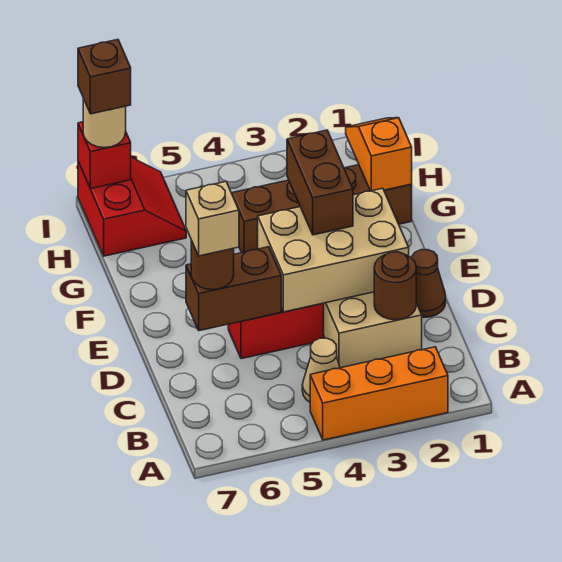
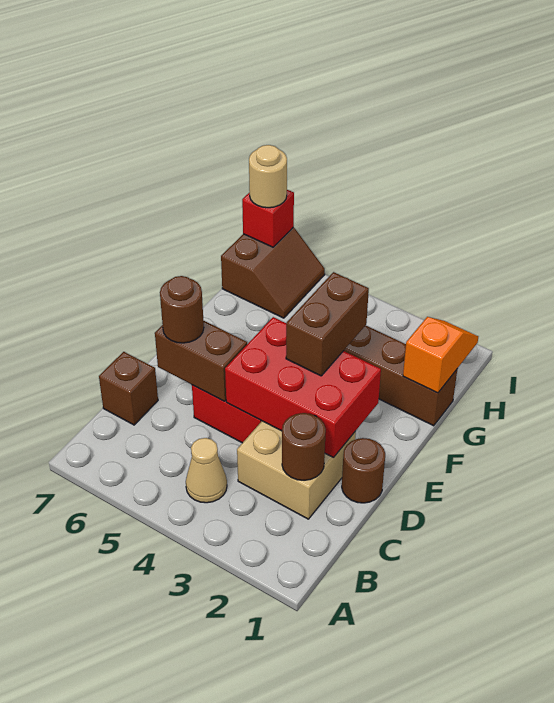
orange 1x3 brick [310,347,448,440] -> none
brown 1x1 cone [412,250,446,317] -> brown 1x1 round brick [342,438,385,503]
tan 2x3 brick [258,188,409,312] -> red 2x3 brick [225,317,381,458]
tan 1x1 brick [186,182,239,256] -> none
red 2x2 slope [78,157,186,256] -> brown 2x2 slope [221,227,325,318]
brown 1x1 brick [78,40,131,114] -> brown 1x1 brick moved to [99,352,158,425]

